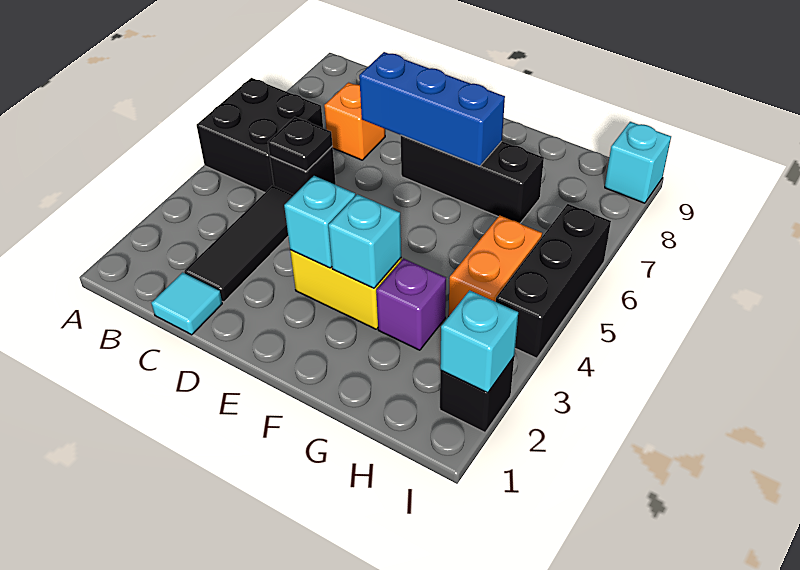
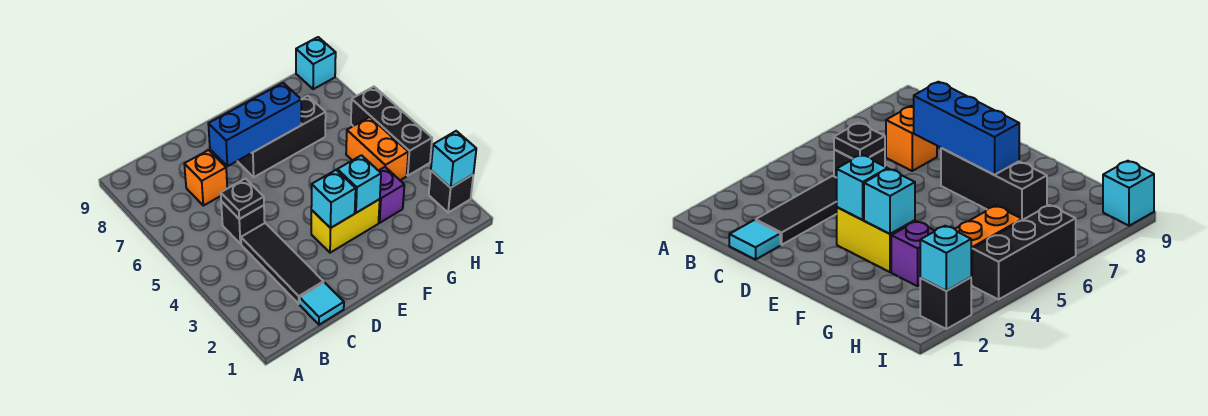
black 2x2 brick [197,78,323,192] -> none

